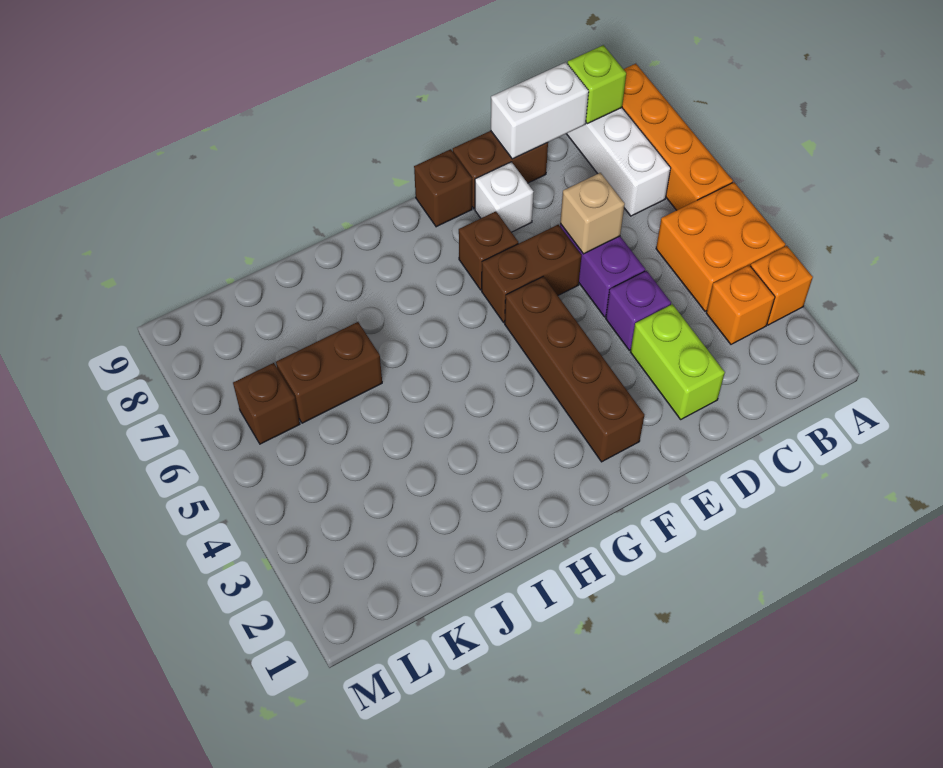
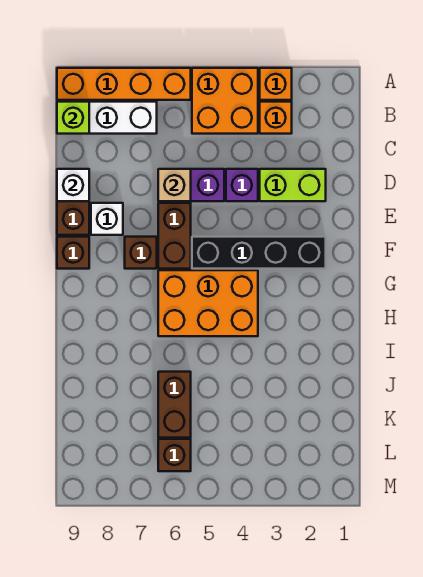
white 1x2 brick [491,62,589,159] -> white 1x1 brick [57,169,89,201]
brown 1x4 brick [505,276,644,462] -> black 1x4 brick [192,237,326,269]
none -> orange 2x3 brick [158,270,258,336]

